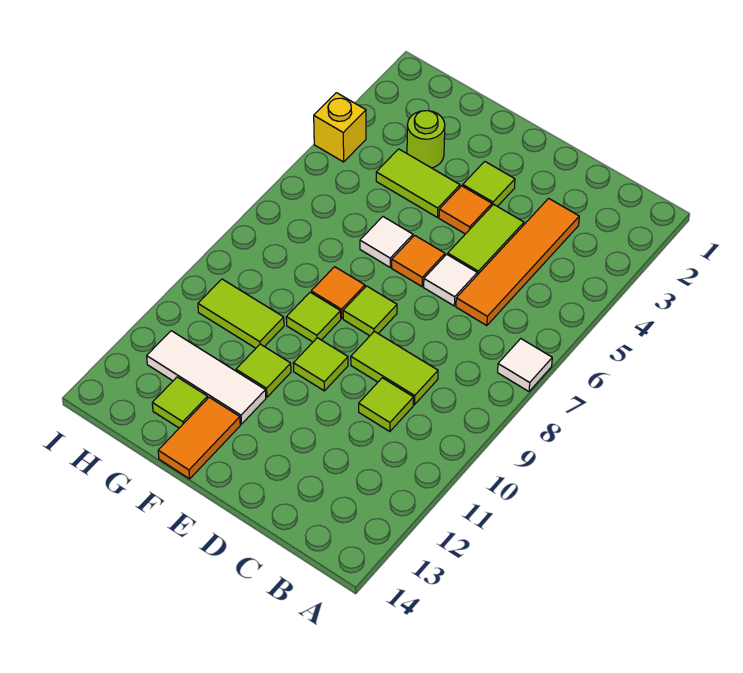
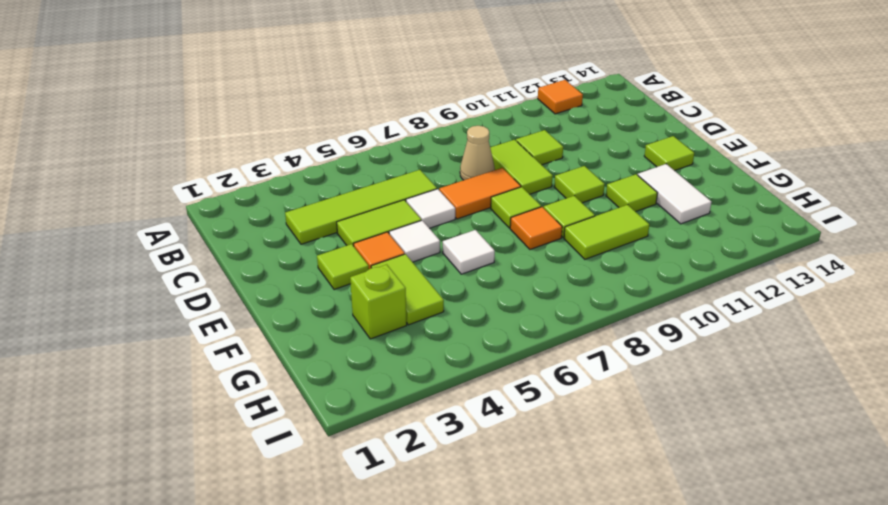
white 1x1 tile [498,339,552,391] -> white 1x1 tile moved to [389,220,440,262]
orange 1x4 tile [456,198,579,326] -> lime 1x4 tile [285,170,437,244]
none -> tan 1x1 cone [460,126,495,180]
orange 1x1 tile [392,235,445,286] -> orange 1x1 tile moved to [538,80,583,114]
white 1x3 tile [147,331,266,424] -> white 1x2 tile [638,164,711,224]
orange 1x2 tile [158,397,240,479] -> orange 1x2 tile moved to [439,168,521,219]
lime 1x1 round brick [407,111,445,168] -> lime 1x1 brick [350,264,407,339]
lime 1x2 tile [198,279,284,348] -> lime 1x2 tile turned to [564,205,649,259]
lime 1x1 tile [152,377,208,428] -> lime 1x1 tile moved to [644,136,694,171]
yellow 1x1 brick [314,93,366,162] -> none

